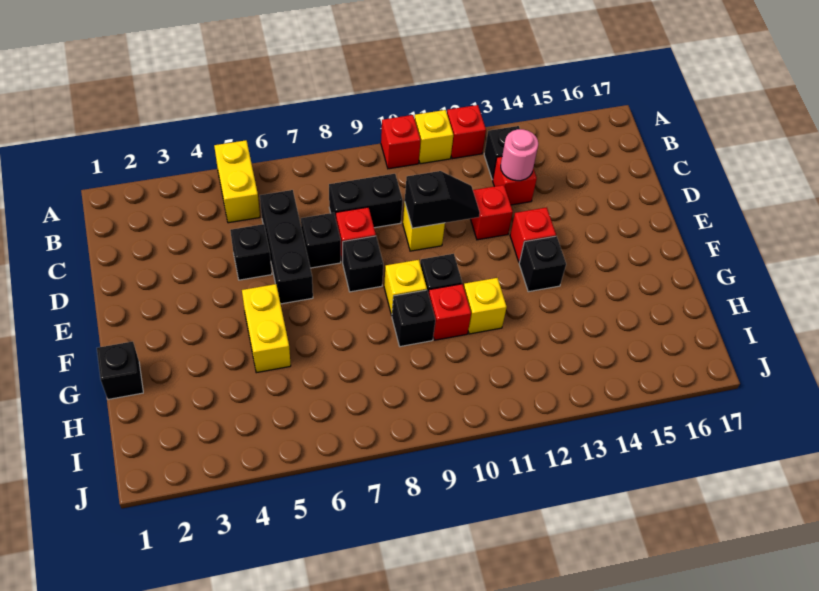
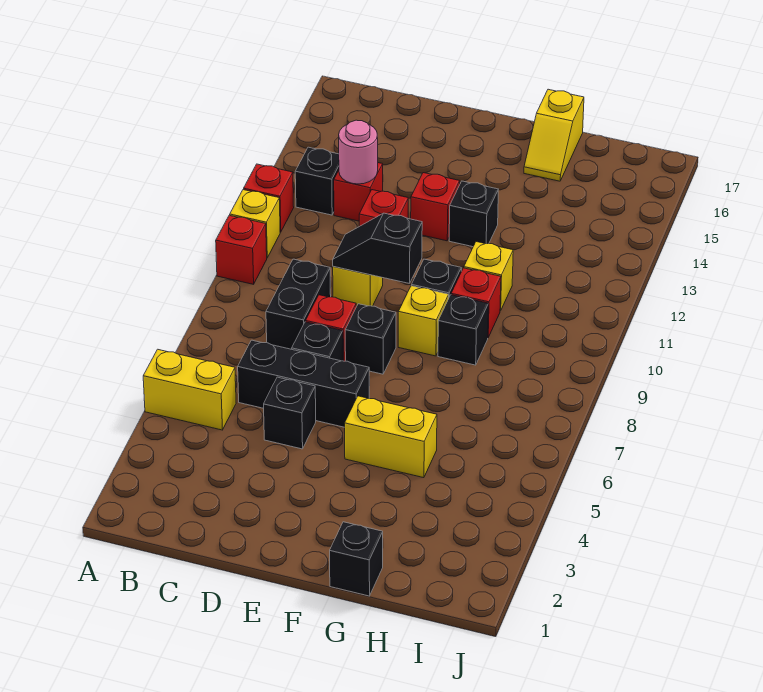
black 1x2 slope [405,171,480,228] -> black 1x2 slope turned to [333,213,422,284]
none -> yellow 1x2 slope [524,89,584,181]

